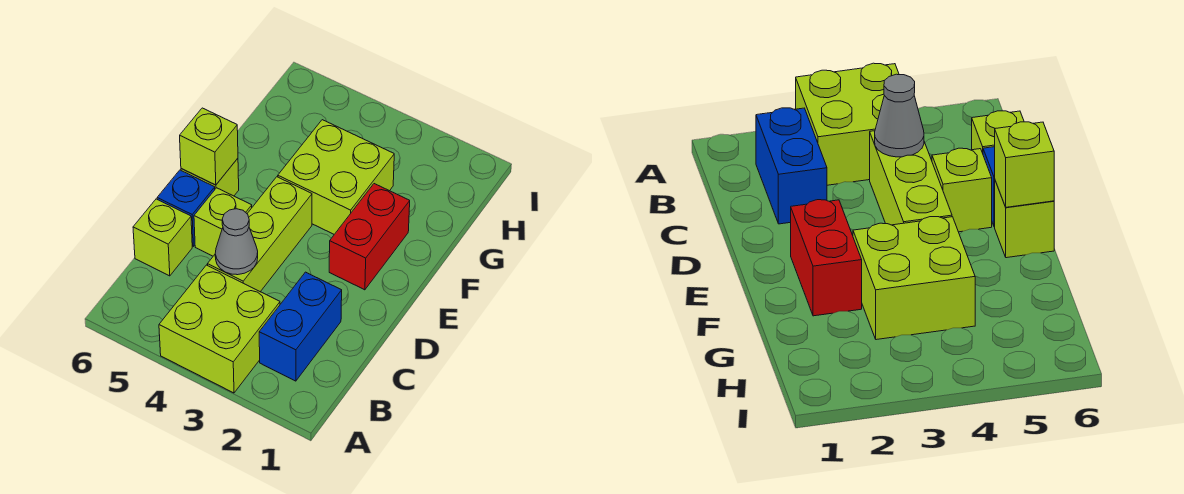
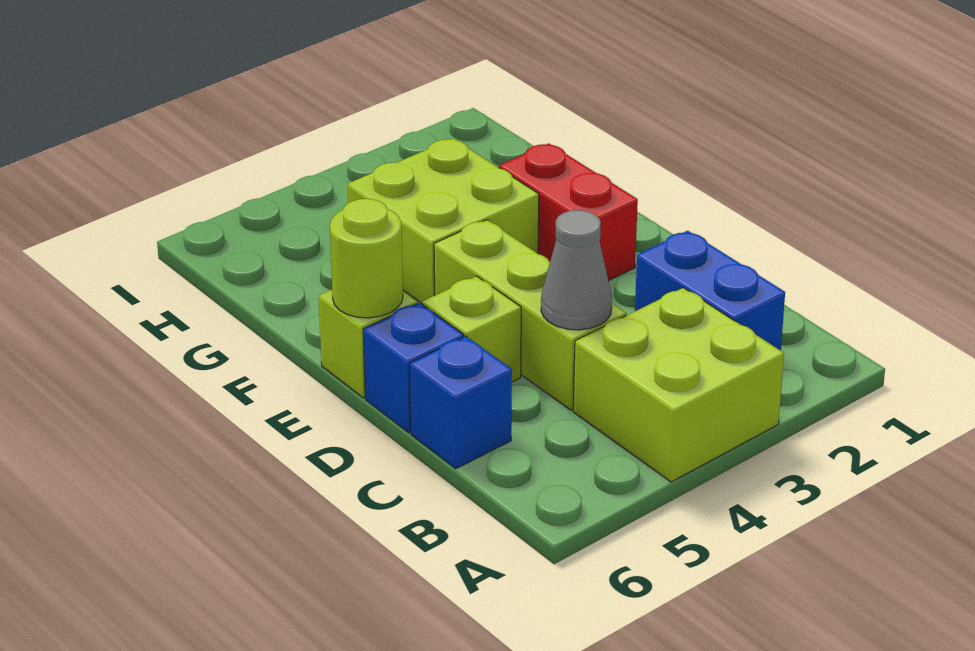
lime 1x1 brick [133,199,192,276] -> blue 1x1 brick [410,336,512,469]
lime 1x1 brick [180,108,238,185] -> lime 1x1 round brick [330,199,403,318]

